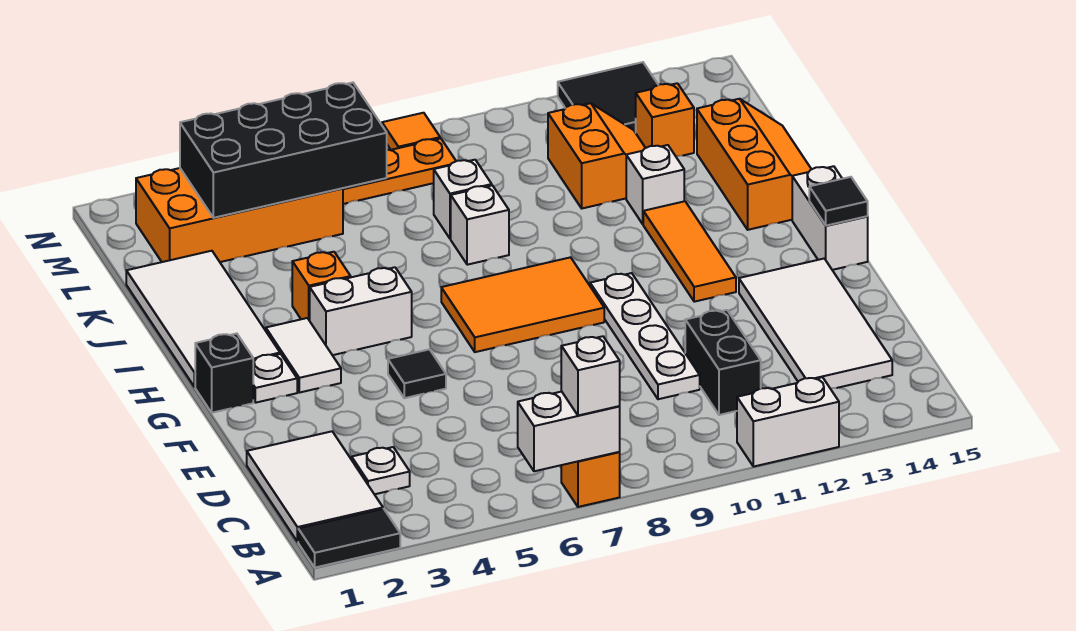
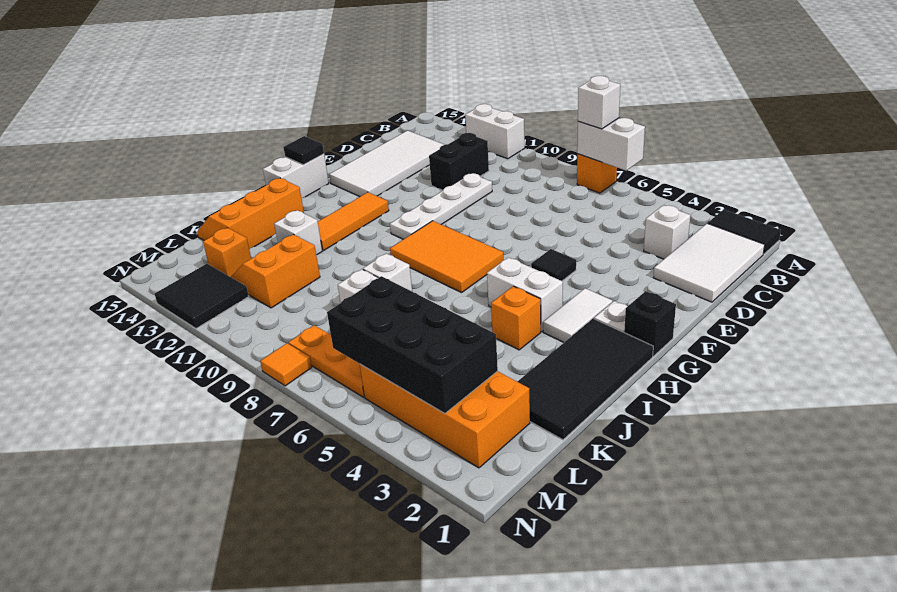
white 1x1 plate [352,447,410,494] -> white 1x1 brick [644,205,690,259]
white 2x4 tile [126,251,280,387] -> black 2x4 tile [517,319,653,440]

